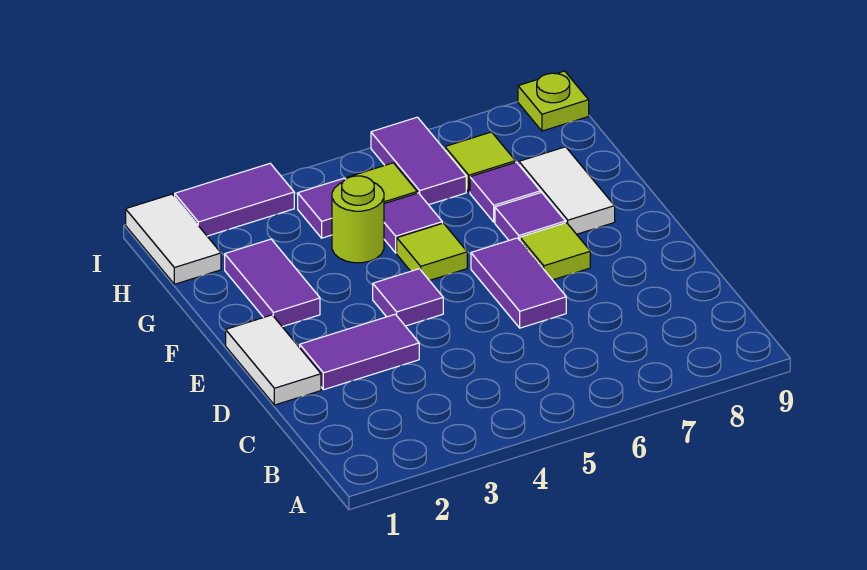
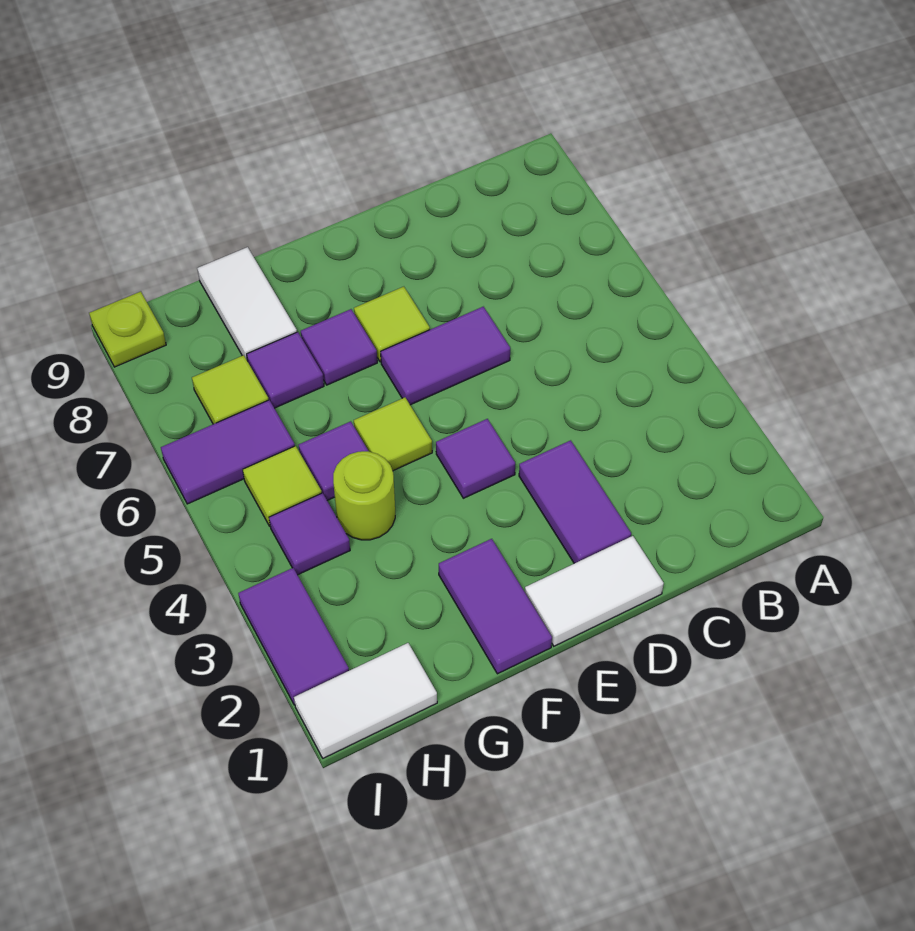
purple 1x2 tile [225,239,320,327] -> purple 1x2 tile turned to [439,539,552,674]
white 1x2 tile [519,147,615,234] -> white 1x2 tile turned to [197,247,297,361]

